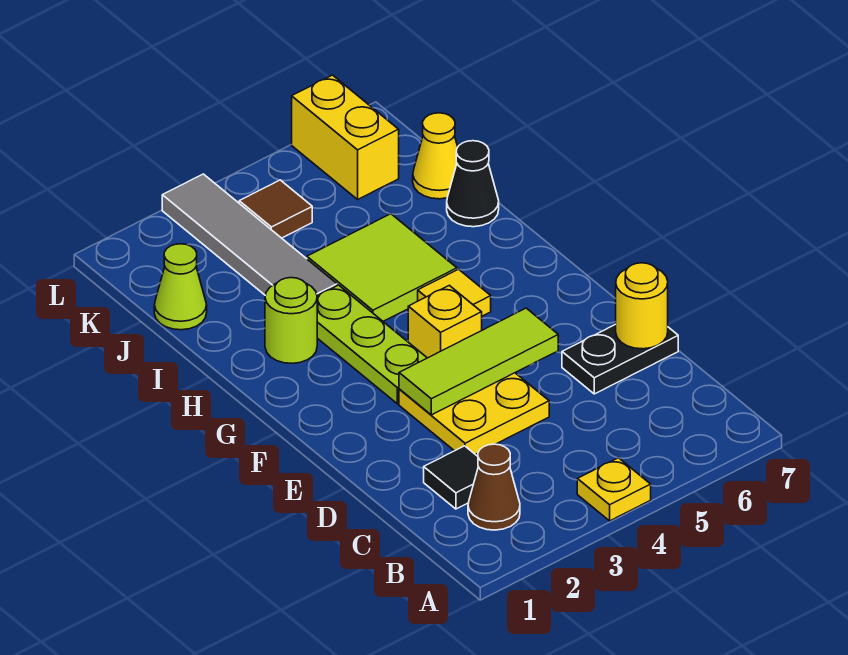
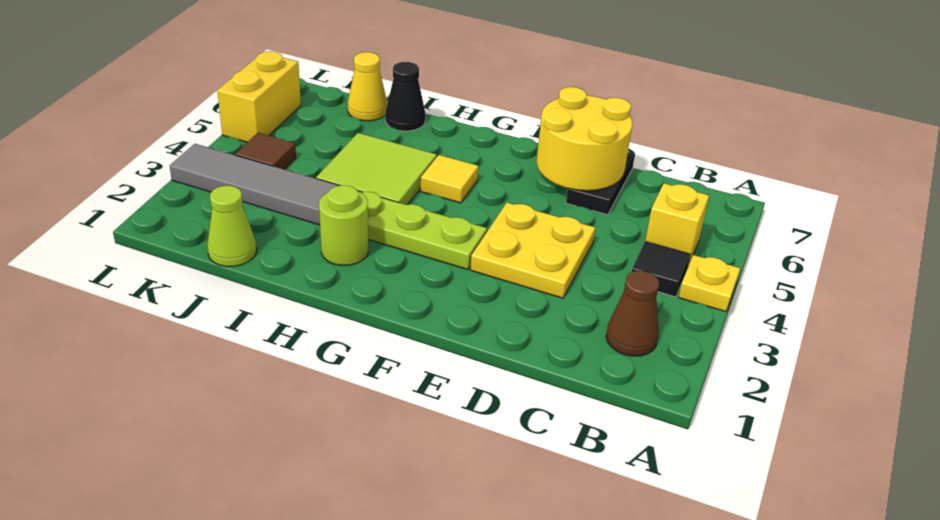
black 1x1 tile [424,446,478,509] -> black 1x1 tile moved to [632,241,691,297]
yellow 1x1 round brick [616,263,668,349] -> yellow 2x2 round brick [537,87,632,191]
lime 1x3 tile [399,308,558,415] -> none
yellow 1x1 brick [408,285,482,358] -> yellow 1x1 brick moved to [645,183,709,266]
yellow 1x2 brick [292,75,399,199] -> yellow 1x2 brick turned to [217,51,301,142]

